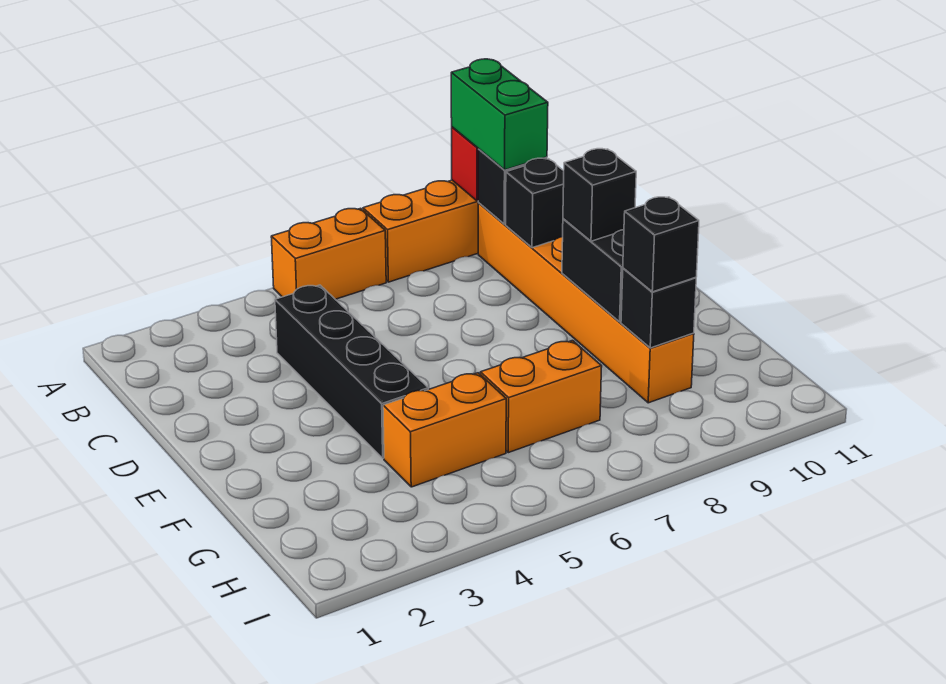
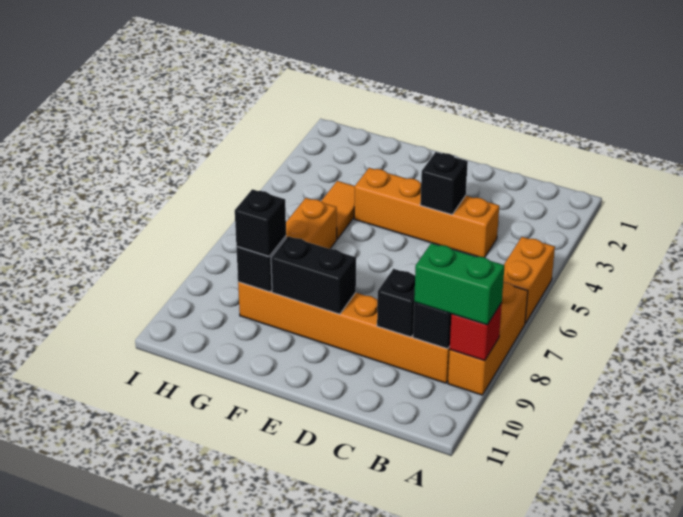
black 1x4 brick [275,285,428,458] -> orange 1x4 brick [354,168,499,257]
black 1x1 brick [563,149,636,241] -> black 1x1 brick moved to [420,152,468,215]
orange 1x2 brick [383,373,506,487] -> orange 1x2 tile [321,181,355,239]

